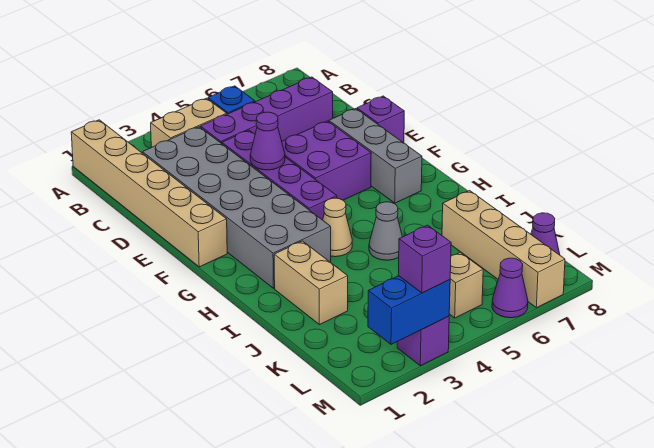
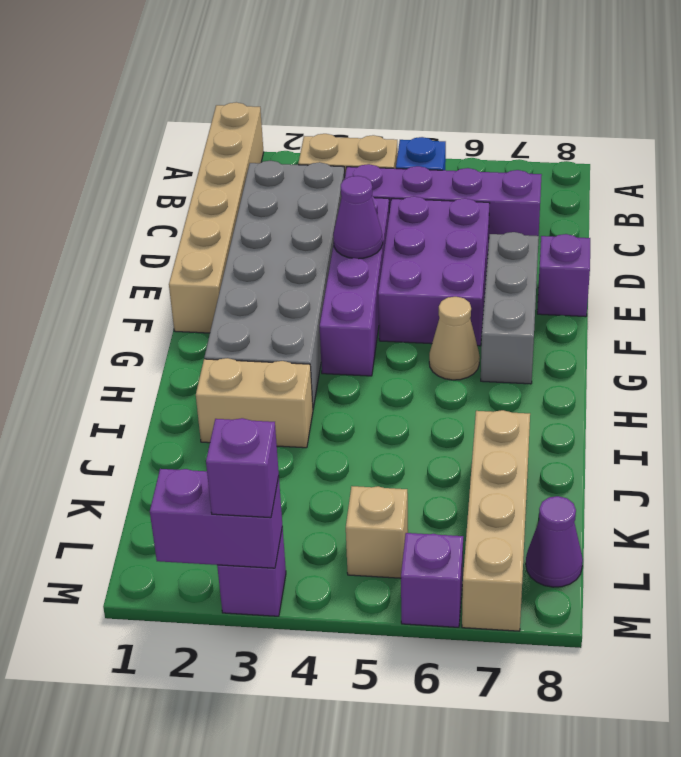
purple 2x2 brick [282,121,371,200] -> purple 2x3 brick [378,196,489,346]
tan 1x1 cone [323,198,352,257] -> tan 1x1 cone moved to [429,297,480,380]
tan 1x2 brick [274,241,348,325] -> tan 1x2 brick turned to [196,358,313,448]
grey 1x1 cone [369,202,402,260] -> none
blue 1x2 brick [368,276,450,344] -> purple 1x2 brick [150,469,282,568]
purple 1x1 cone [492,258,528,318] -> purple 1x1 brick [401,533,463,627]

